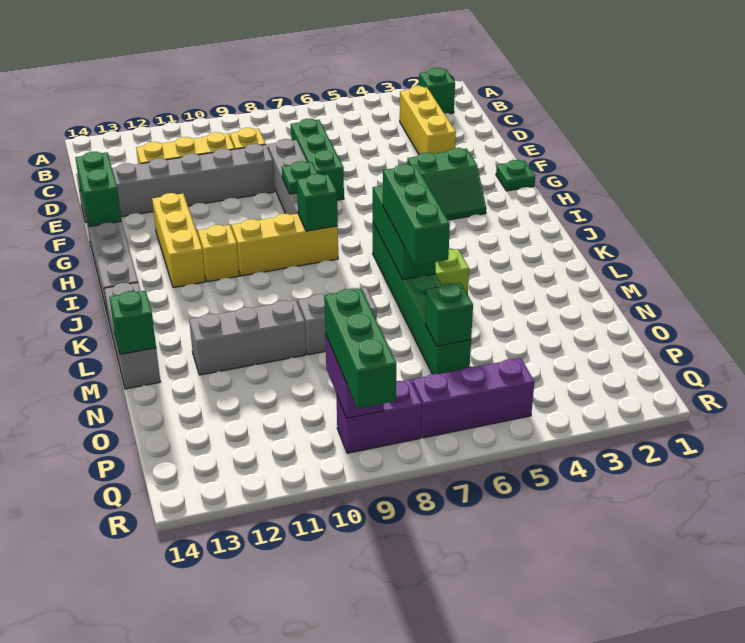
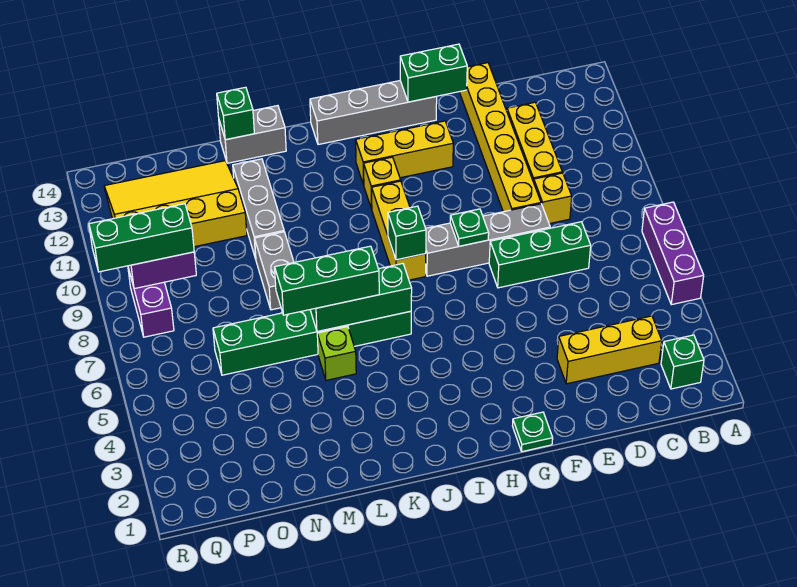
grey 1x6 brick [76,144,274,222] -> yellow 1x6 brick [460,63,541,212]
green 2x2 slope [407,148,486,220] -> none
grey 1x3 brick [104,283,160,389] -> grey 1x2 brick [219,106,286,163]
none -> yellow 3x4 slope [104,161,247,247]
green 1x1 brick [426,283,473,346] -> none
purple 1x3 brick [412,358,534,438] -> purple 1x3 brick moved to [642,202,704,305]

